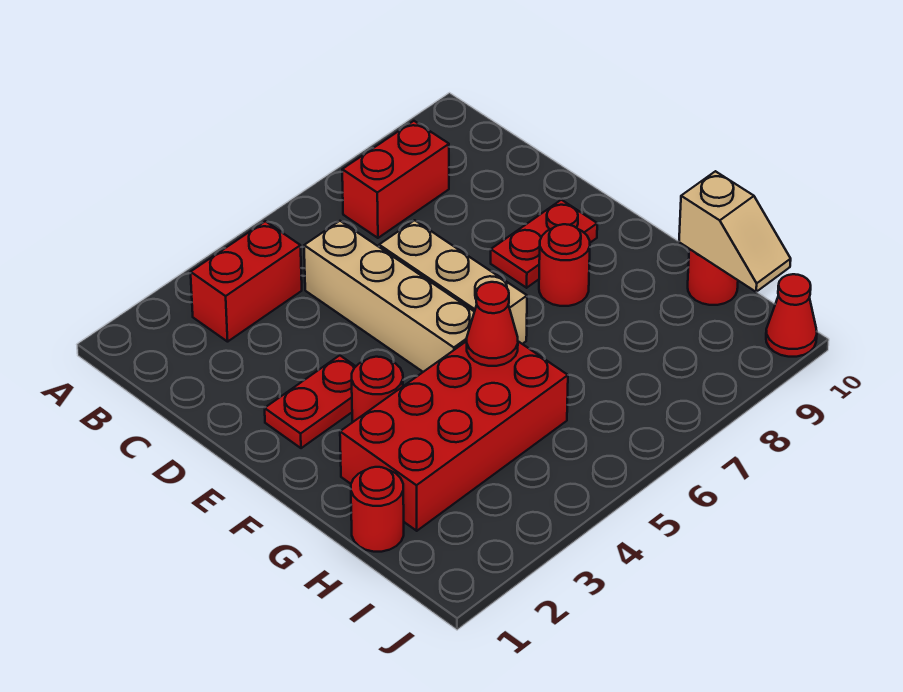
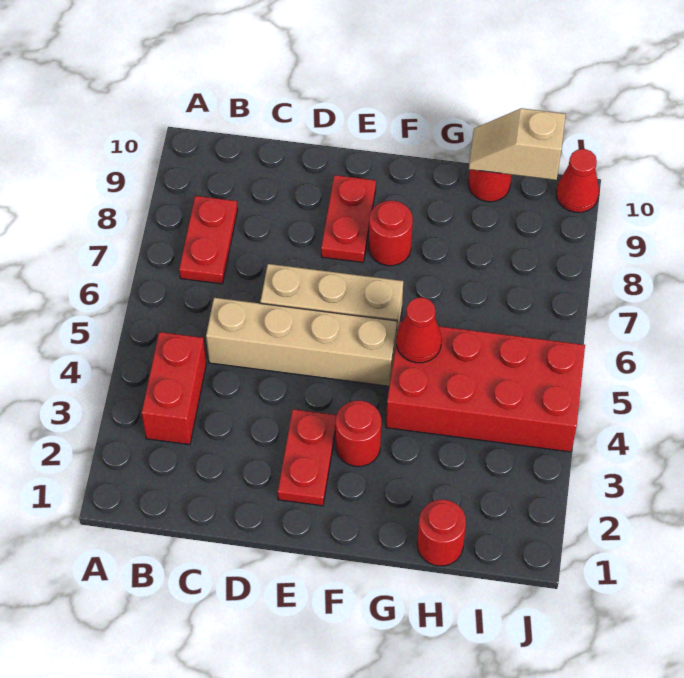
red 1x2 brick [342,121,449,238] -> red 1x2 plate [179,196,238,284]
red 2x4 brick [340,341,568,531] -> red 2x4 brick turned to [386,321,585,452]
tan 1x2 slope [679,171,791,292] -> tan 1x2 slope turned to [469,108,566,180]

